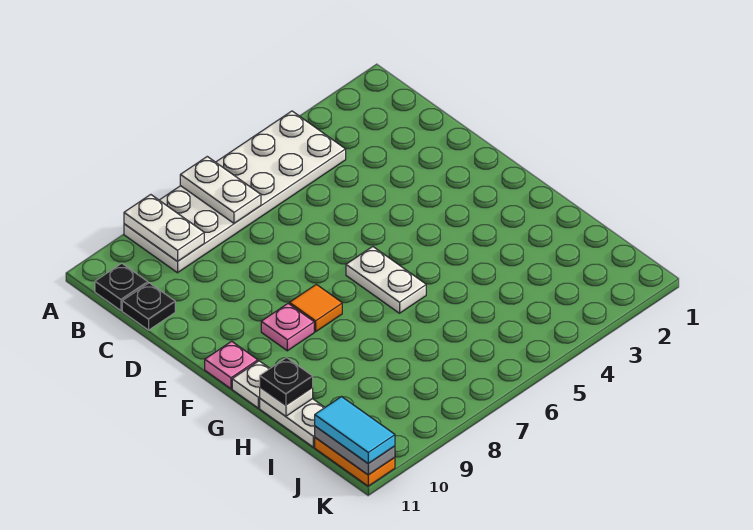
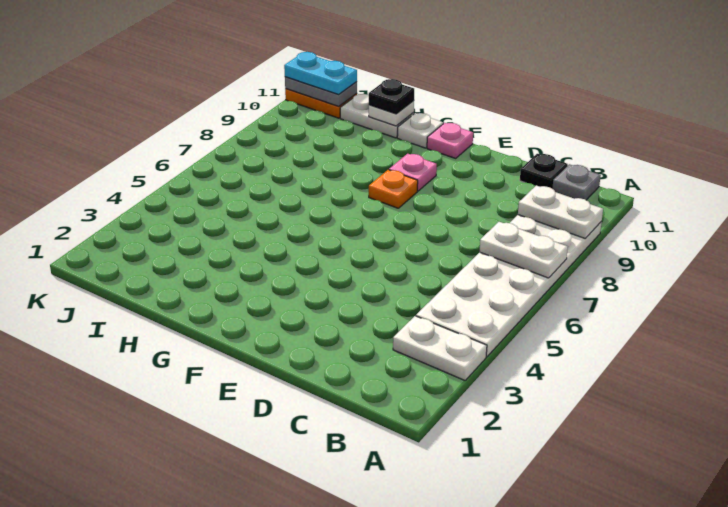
black 1x1 plate [95,263,148,311] -> grey 1x1 plate [552,164,601,200]
white 1x2 plate [346,247,426,313] -> white 1x2 plate moved to [393,316,487,380]
orange 1x1 tile [289,284,342,332] -> orange 1x1 plate [369,170,418,208]
cyan 1x2 tile [315,397,395,463] -> cyan 1x2 plate [284,52,357,94]

